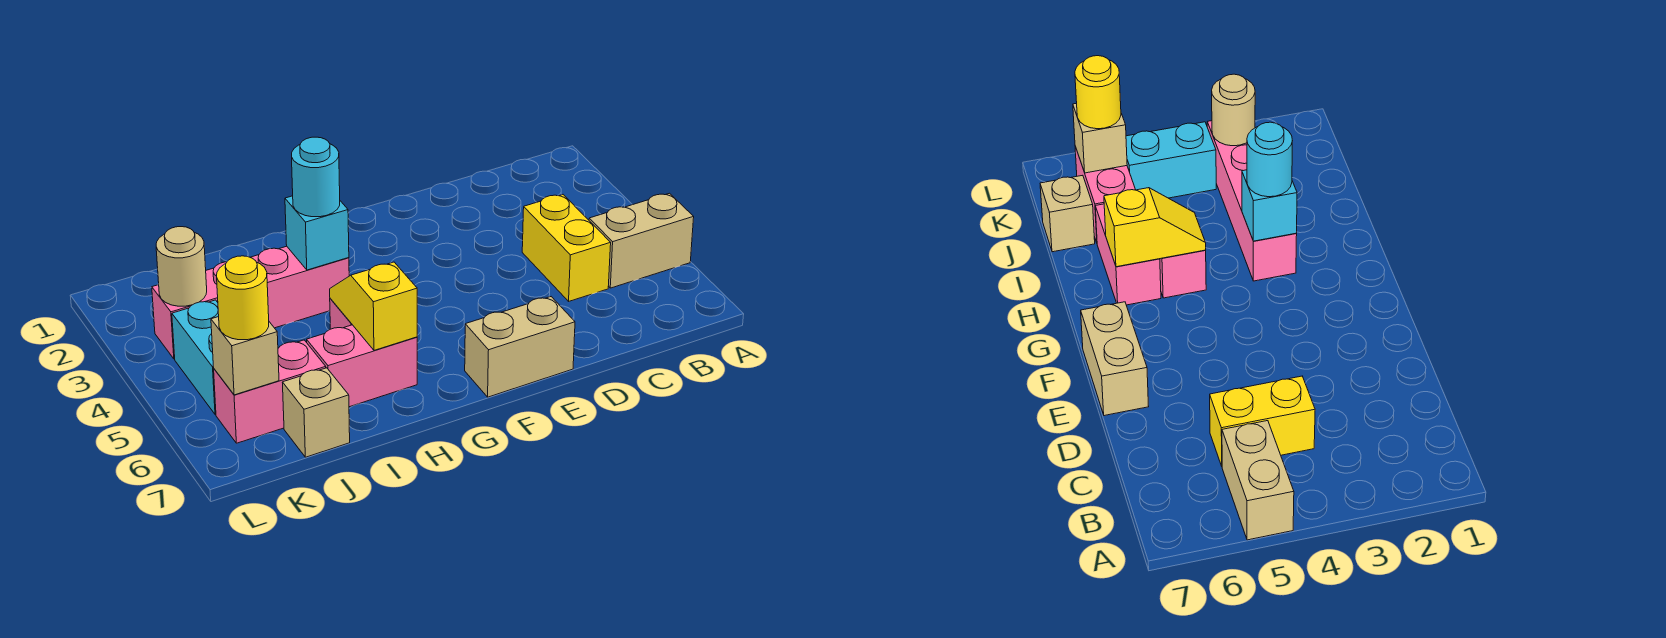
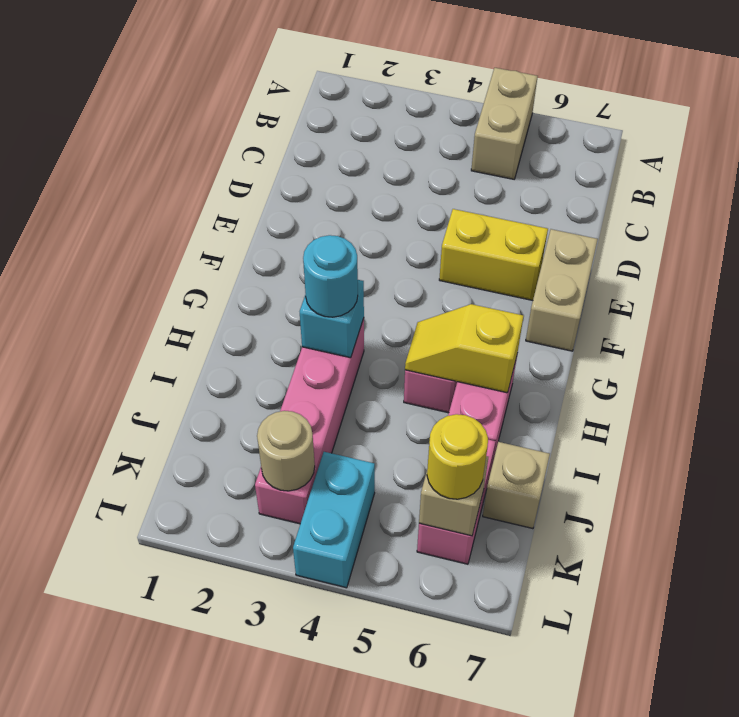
yellow 1x2 brick [522,195,611,301] -> yellow 1x2 brick moved to [439,209,548,300]
cyan 1x2 brick [172,300,219,415] -> cyan 1x2 brick turned to [293,452,375,588]

